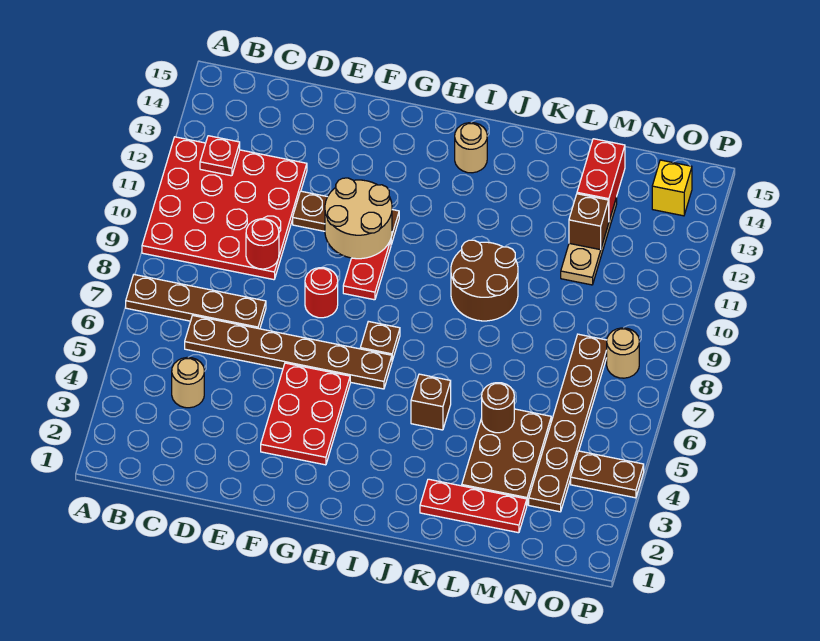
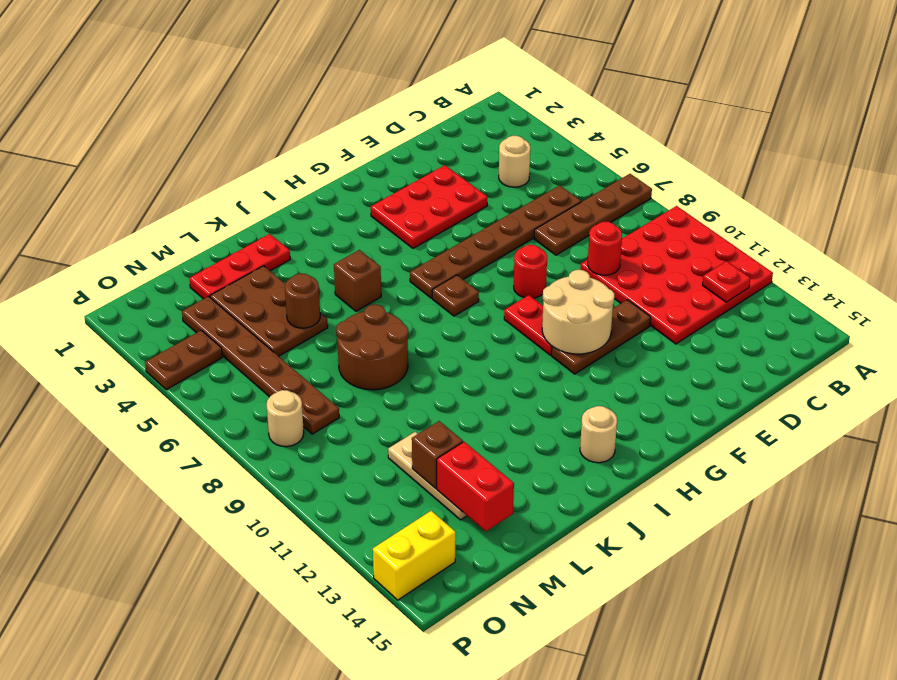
red 2x3 plate [261,363,350,465] -> red 2x3 plate turned to [371,165,487,248]
brown 2x2 round brick [451,240,518,321] -> brown 2x2 round brick moved to [336,305,408,390]
yellow 1x1 brick [652,160,692,216] -> yellow 1x2 brick [373,511,456,600]

